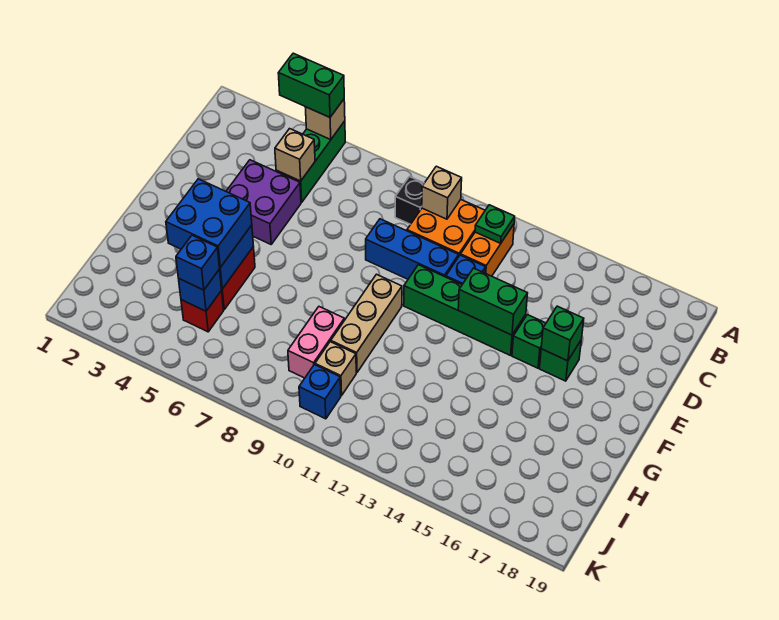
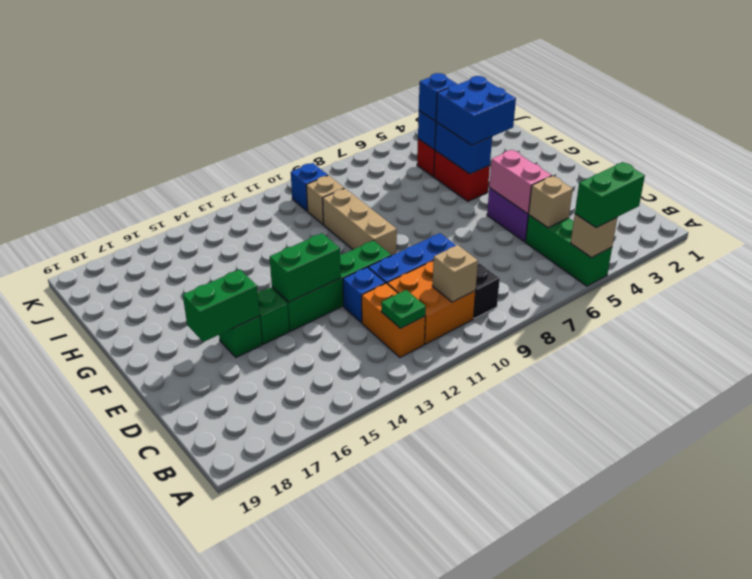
green 1x1 brick [541,306,584,361] -> green 1x2 brick [183,270,260,342]
pink 1x2 brick [288,307,344,378] -> pink 1x2 brick moved to [489,150,552,214]

